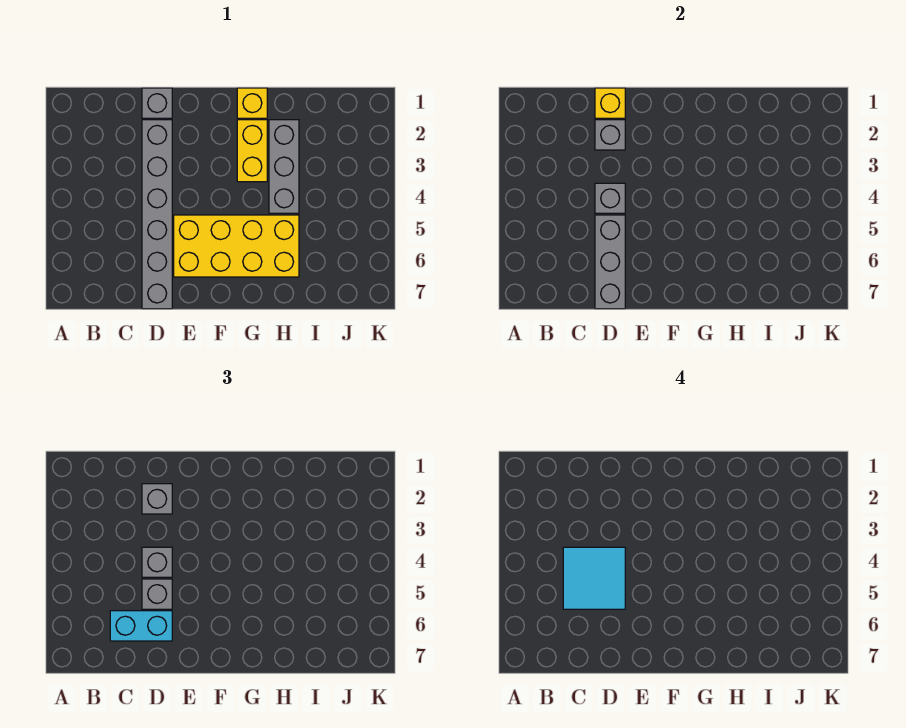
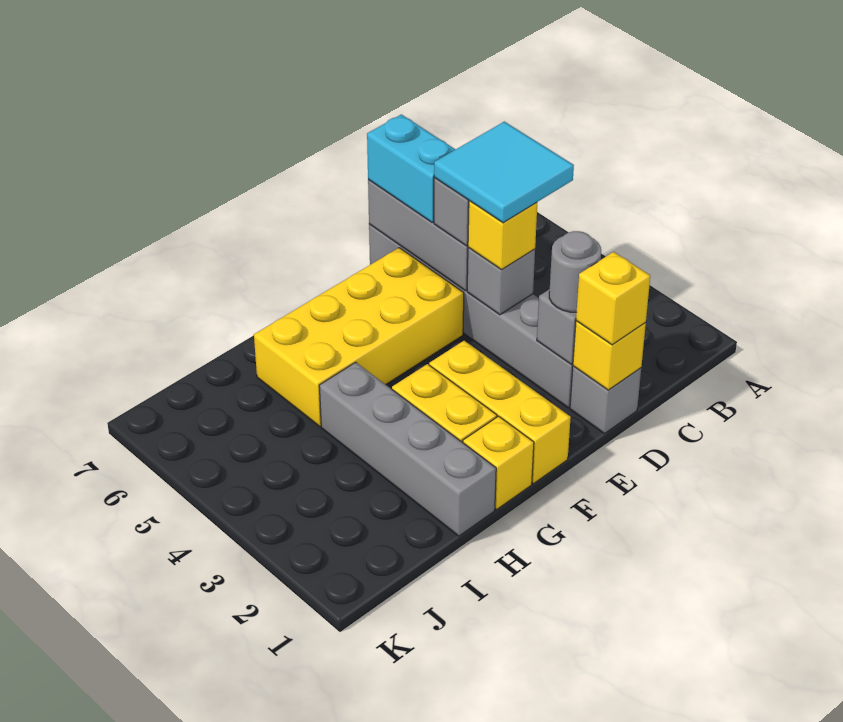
cyan 1x2 brick [110,611,172,641] -> cyan 1x2 brick turned to [367,114,455,222]
none -> yellow 1x1 brick [576,252,650,345]
grey 1x1 brick [142,484,172,514] -> grey 1x1 round brick [549,231,601,312]
grey 1x1 brick [142,547,172,577] -> yellow 1x1 brick [468,201,537,270]
none -> yellow 1x3 brick [429,341,571,484]
grey 1x3 brick [269,120,299,213] -> grey 1x4 brick [319,362,496,536]

